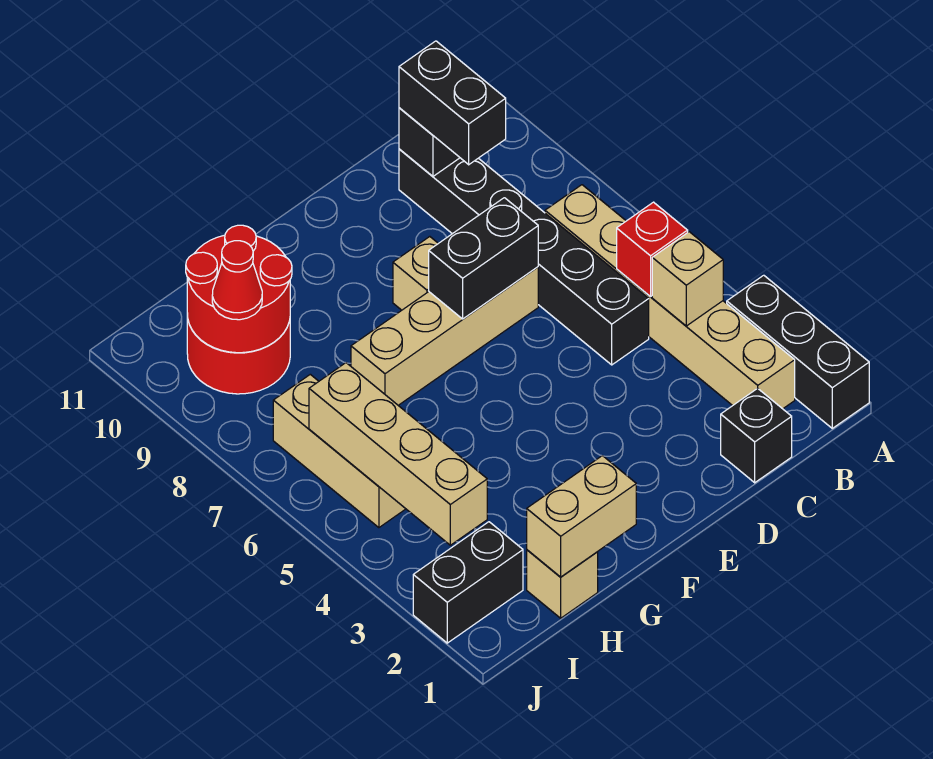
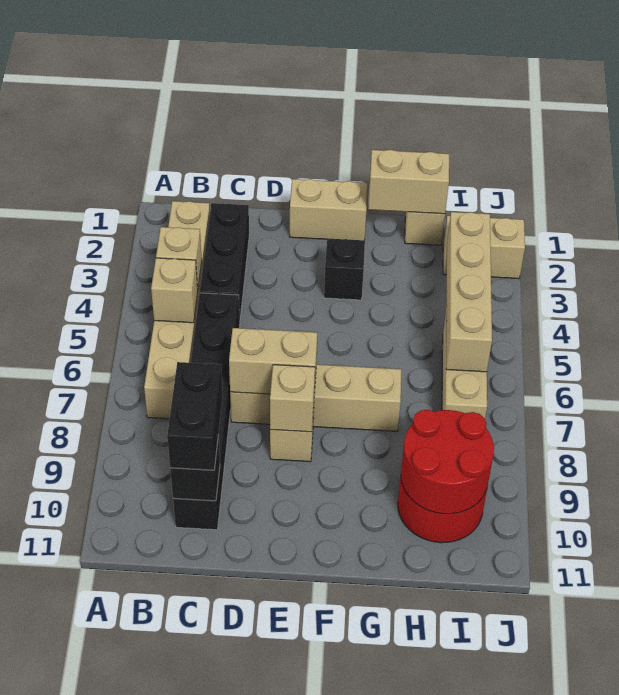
black 1x3 brick [727,275,869,428] -> black 1x3 brick moved to [200,203,249,321]
red 1x1 brick [617,202,688,296] -> tan 1x1 brick [151,258,198,323]
black 1x1 brick [721,388,792,483] -> black 1x1 brick moved to [324,238,365,300]
black 1x2 brick [429,198,538,319] -> tan 1x2 brick [229,328,317,394]
none -> tan 1x2 brick [290,179,368,240]
none -> tan 1x1 brick [270,365,315,432]
black 1x2 brick [413,522,523,643] -> tan 1x2 brick [443,216,525,279]
red 1x1 cone [212,241,262,320] -> none

